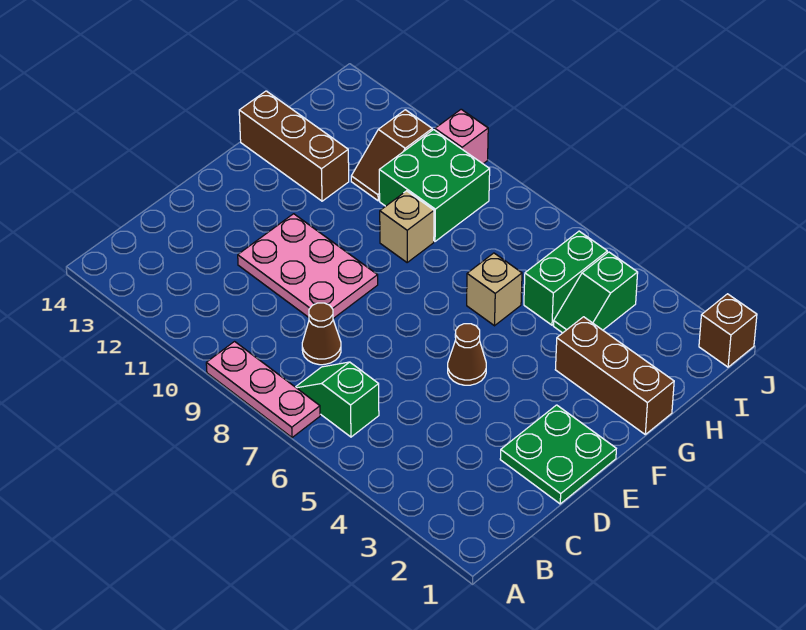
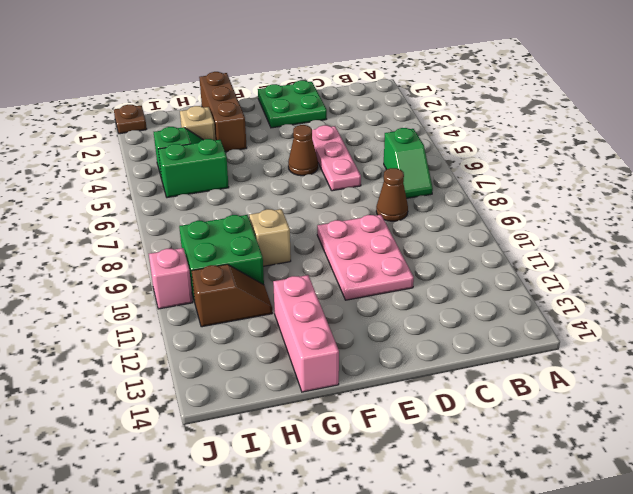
pink 1x3 plate [206,342,320,438] -> pink 1x3 plate moved to [312,125,361,191]
tan 1x1 brick [467,253,522,326] -> tan 1x1 brick moved to [180,106,216,140]
brown 1x3 brick [239,91,349,201] -> pink 1x3 brick [273,275,339,392]
brown 1x1 brick [699,294,757,367] -> brown 1x1 plate [114,105,147,134]

